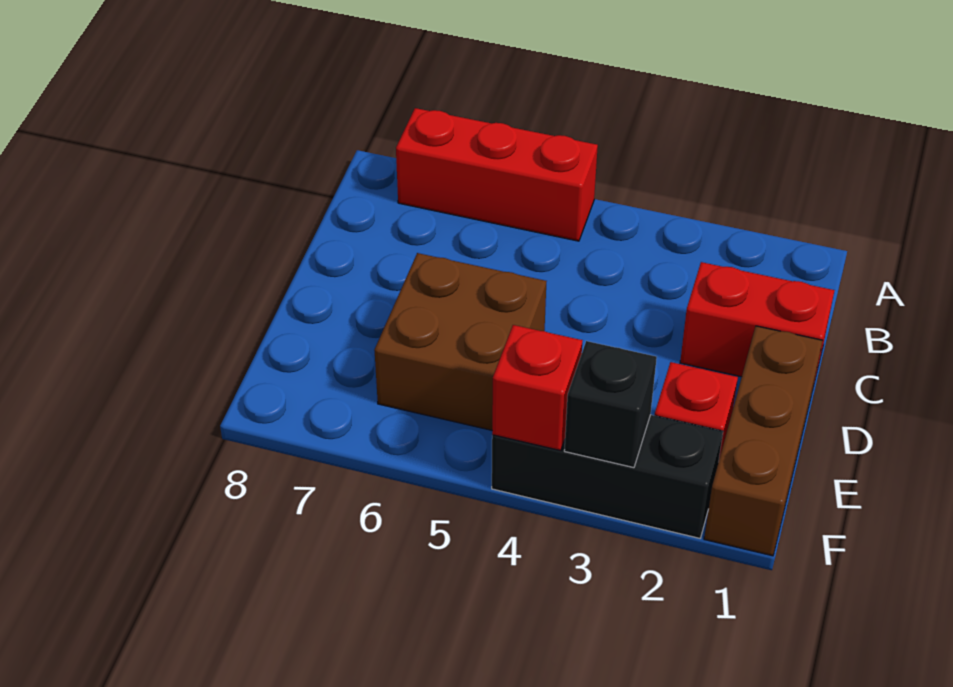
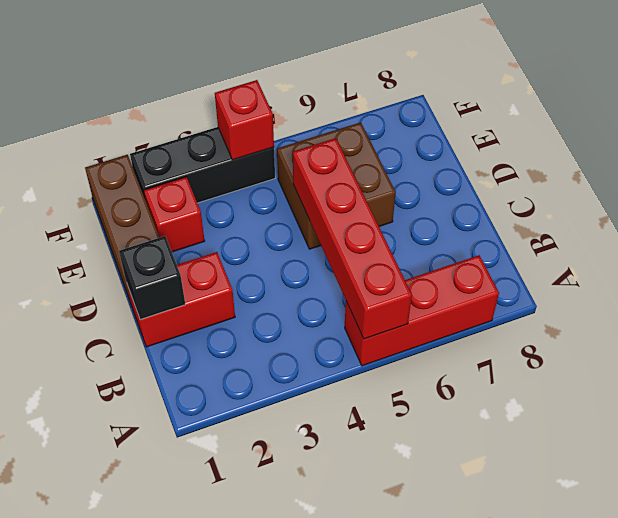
none -> red 1x4 brick [293,138,412,339]
black 1x1 brick [564,341,657,468] -> black 1x1 brick moved to [119,236,185,320]

